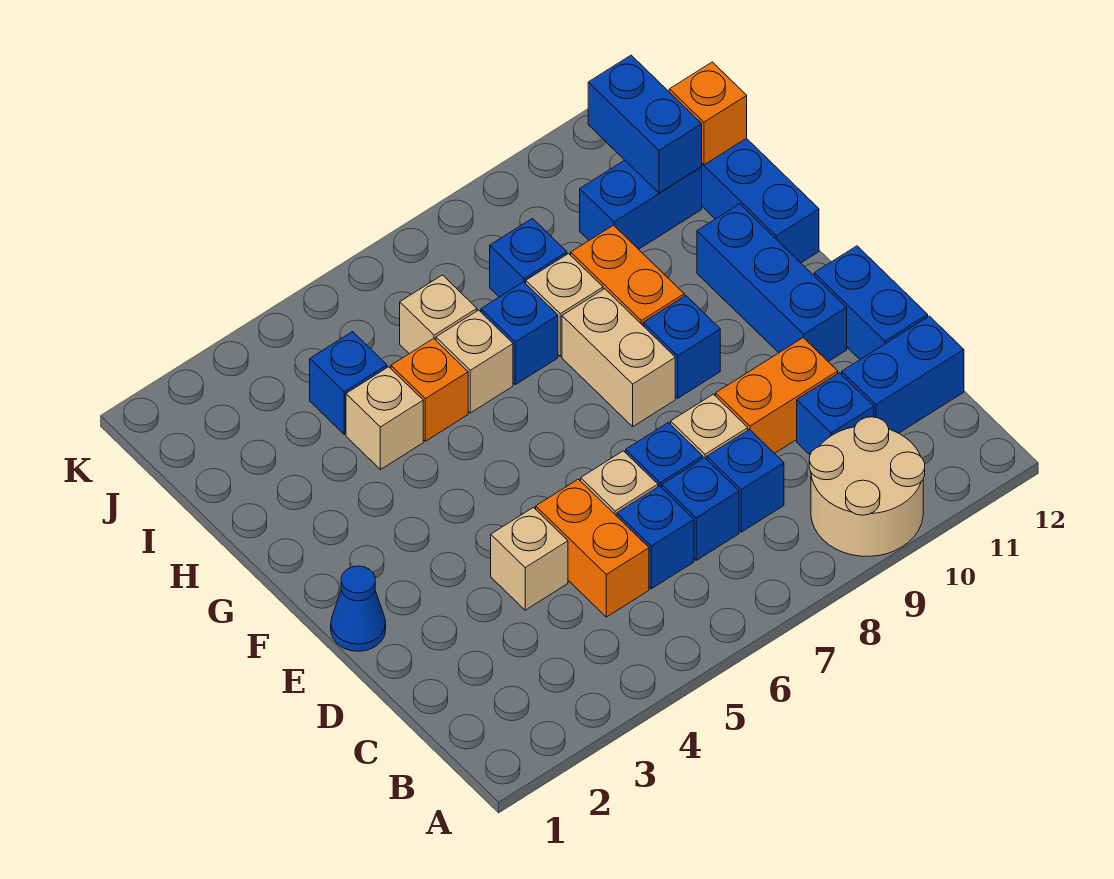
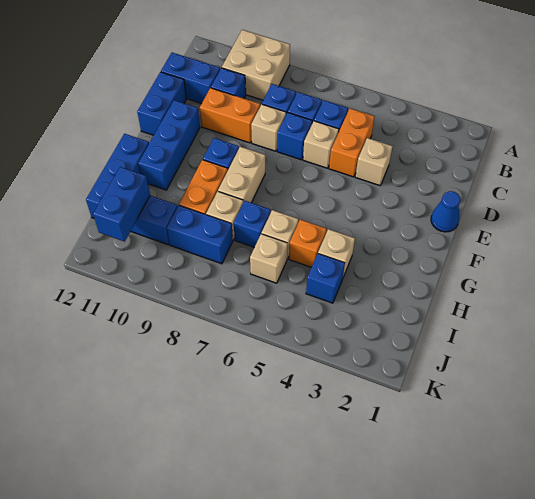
tan 2x2 round brick [809,417,925,556] -> tan 2x2 brick [222,30,290,100]
blue 1x1 brick [490,218,567,297] -> blue 1x2 brick [167,205,233,264]
orange 1x1 brick [669,62,747,165] -> none

